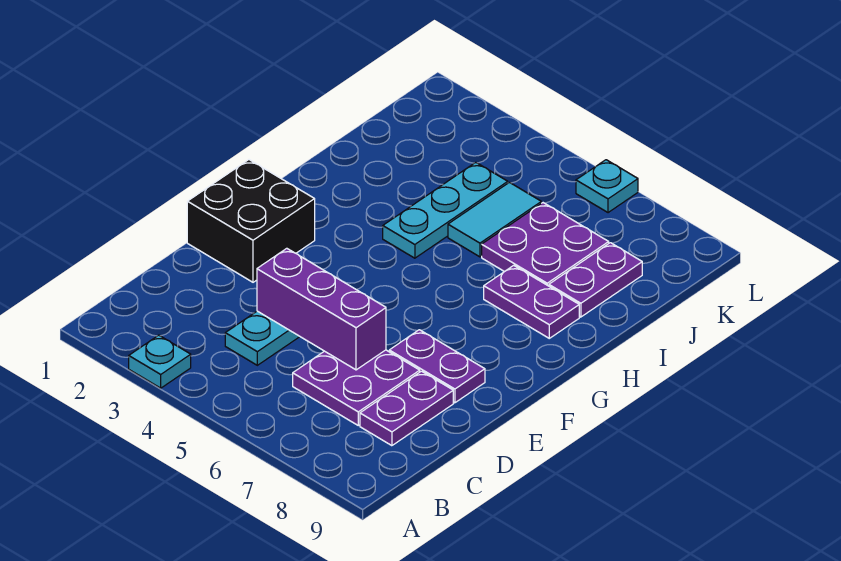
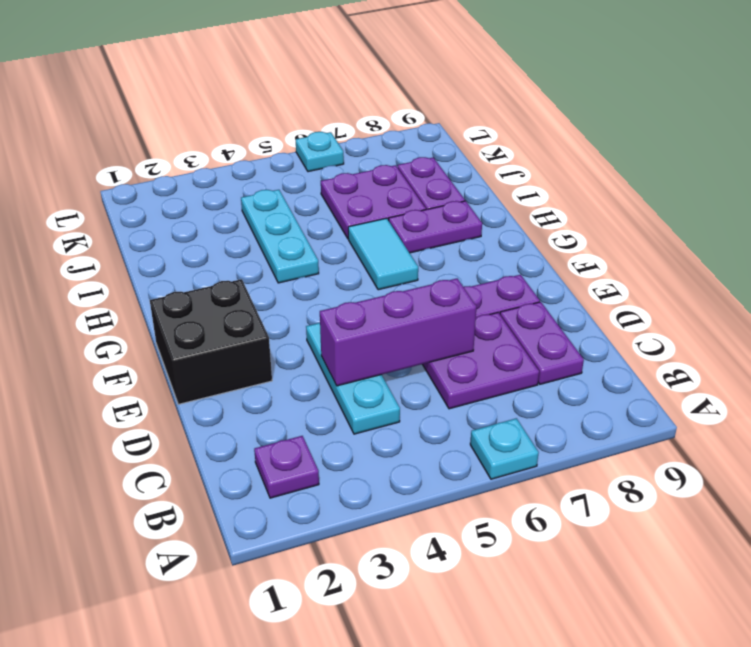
cyan 1x1 plate [129,335,191,388] -> cyan 1x1 plate moved to [470,418,539,479]
none -> purple 1x1 plate [254,436,319,498]
cyan 1x2 tile [448,182,541,257] -> cyan 1x2 tile moved to [348,218,418,290]

